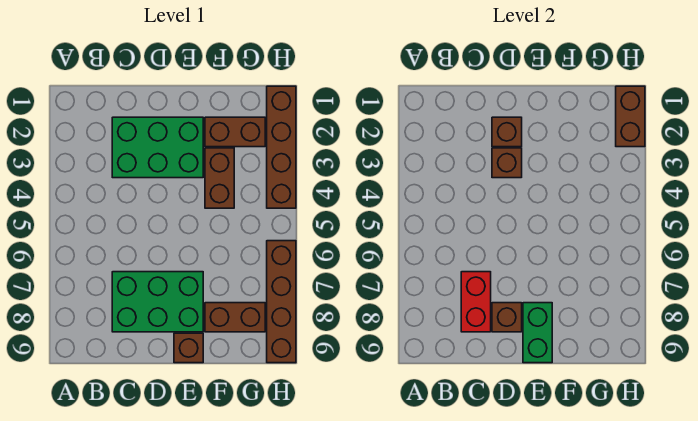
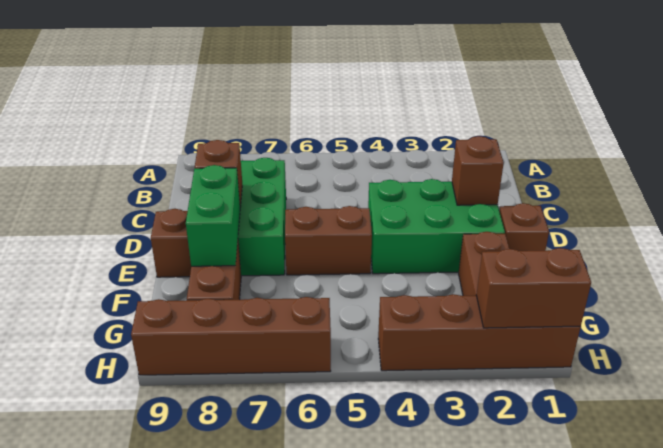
green 2x3 brick [112,117,203,178] -> green 2x3 brick turned to [368,179,505,274]
red 1x2 brick [461,272,491,332] -> none
brown 1x1 brick [492,148,522,178] -> brown 1x1 brick moved to [499,203,549,251]
green 1x2 brick [523,303,552,363] -> green 1x2 brick turned to [186,165,240,266]
brown 1x2 brick [205,148,234,208] -> brown 1x2 brick moved to [285,206,372,275]

